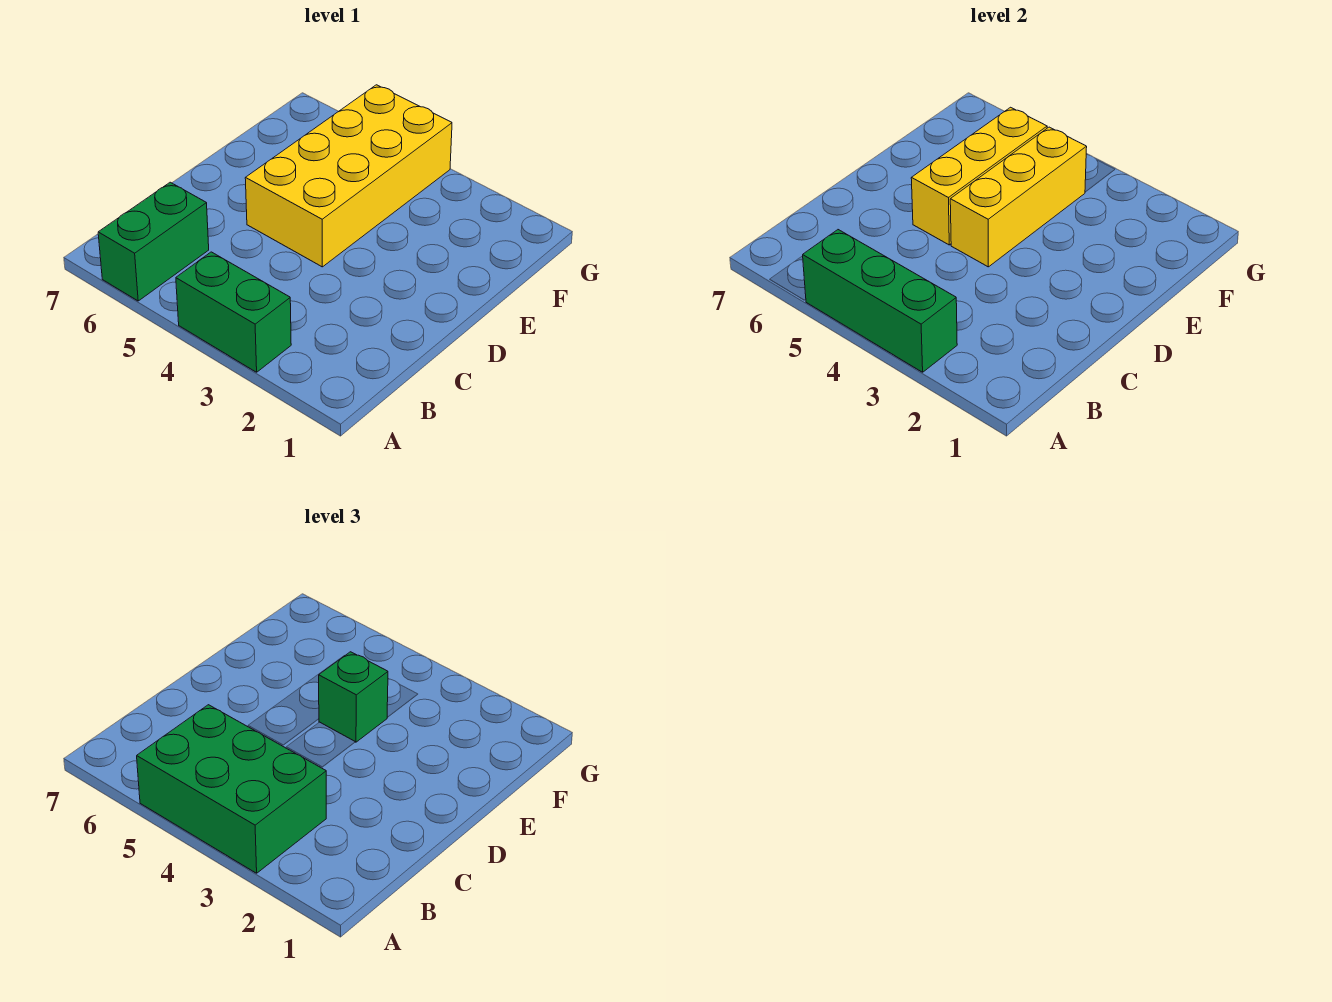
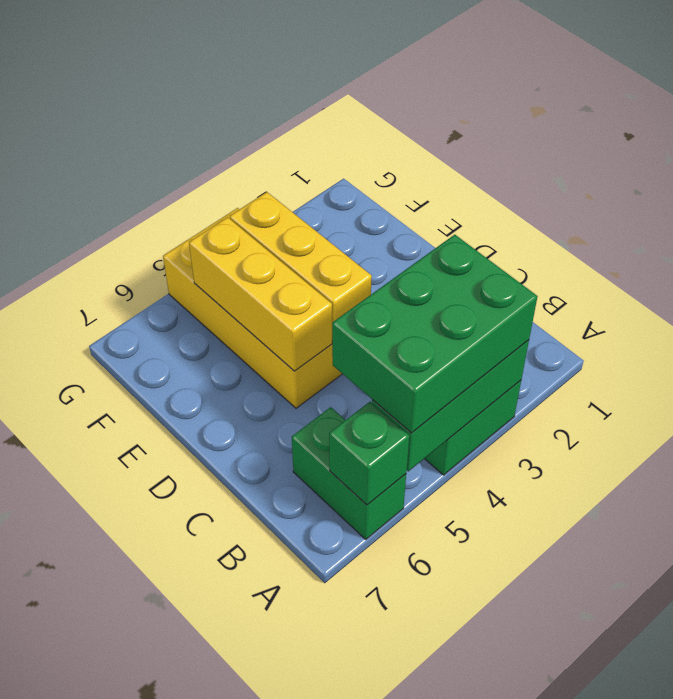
green 1x1 brick [319,652,388,742] -> green 1x1 brick moved to [329,402,409,505]

